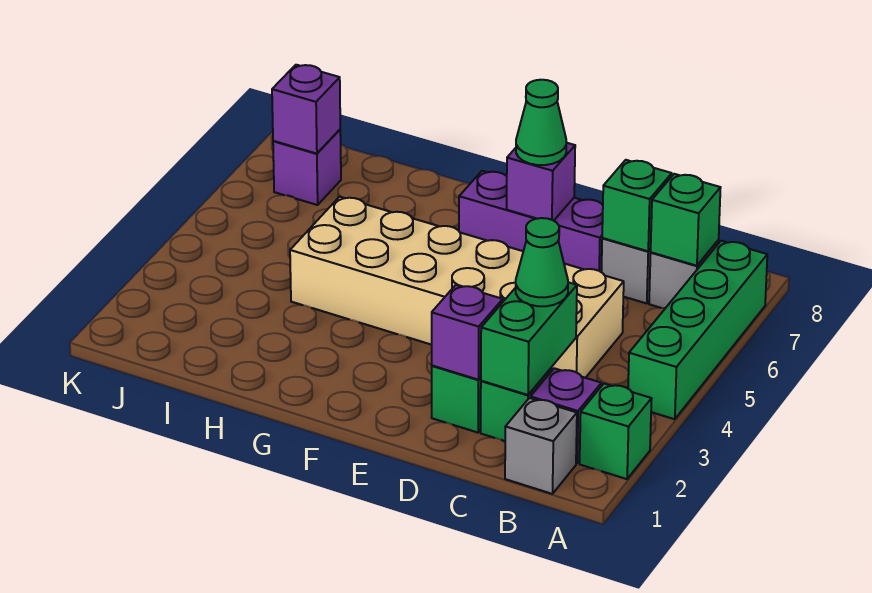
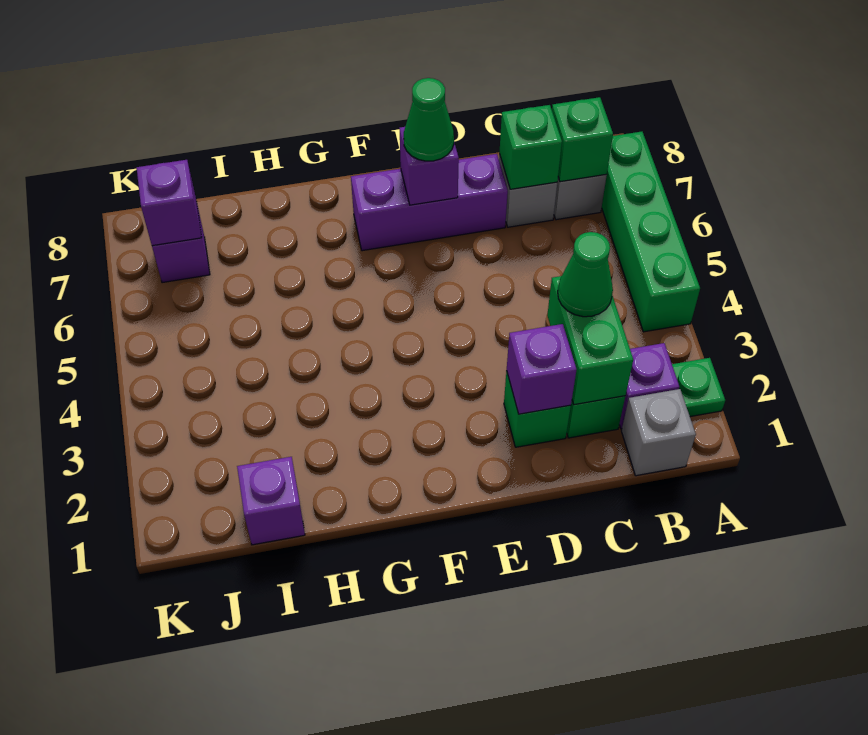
green 1x1 brick [580,384,652,479] -> green 1x1 plate [672,358,725,417]
tan 2x6 brick [290,197,624,378] -> none
none -> purple 1x1 brick [237,457,305,545]

